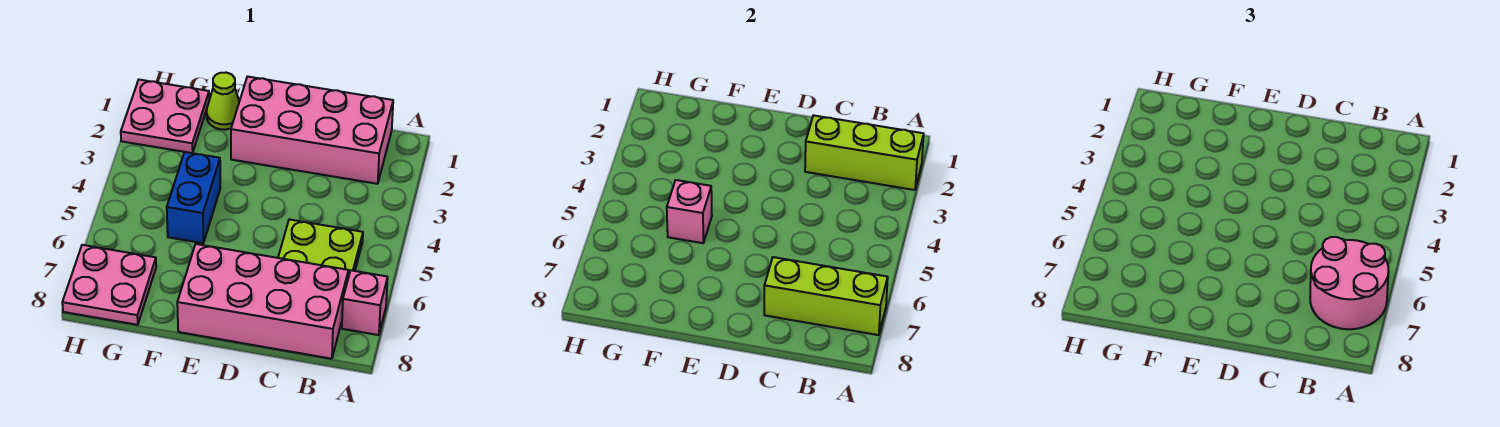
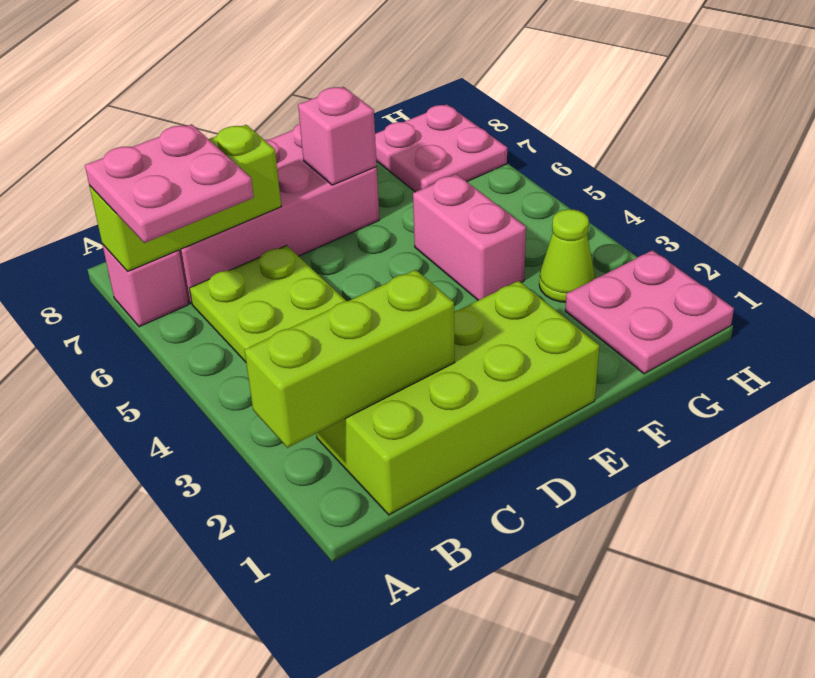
pink 2x2 round brick [1310,237,1389,329] -> pink 2x2 plate [85,124,254,243]
pink 2x4 brick [231,77,393,184] -> lime 2x4 brick [316,281,599,515]
lime 1x1 cone [207,72,239,130] -> lime 1x1 cone moved to [539,209,595,302]
blue 1x2 brick [167,152,220,243] -> pink 1x2 brick [413,174,526,300]
pink 1x1 brick [667,180,712,243] -> pink 1x1 brick moved to [298,87,377,185]

